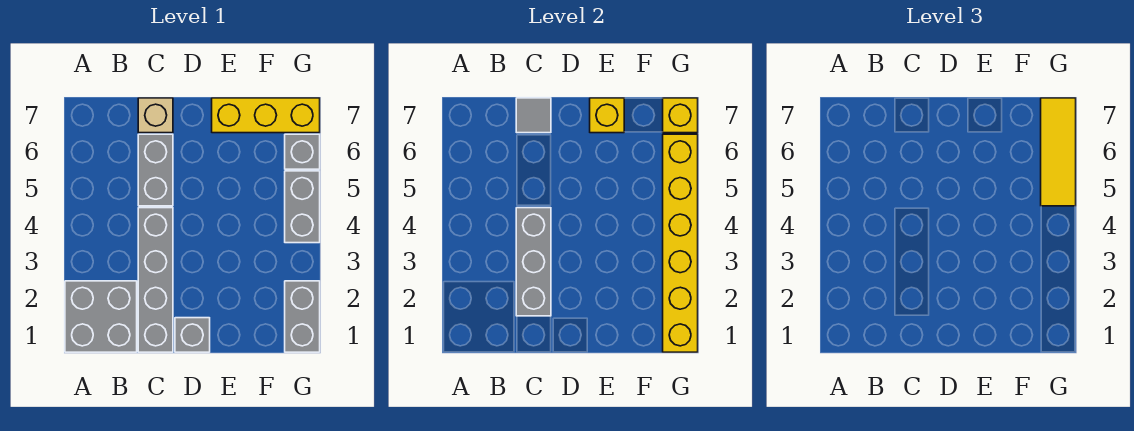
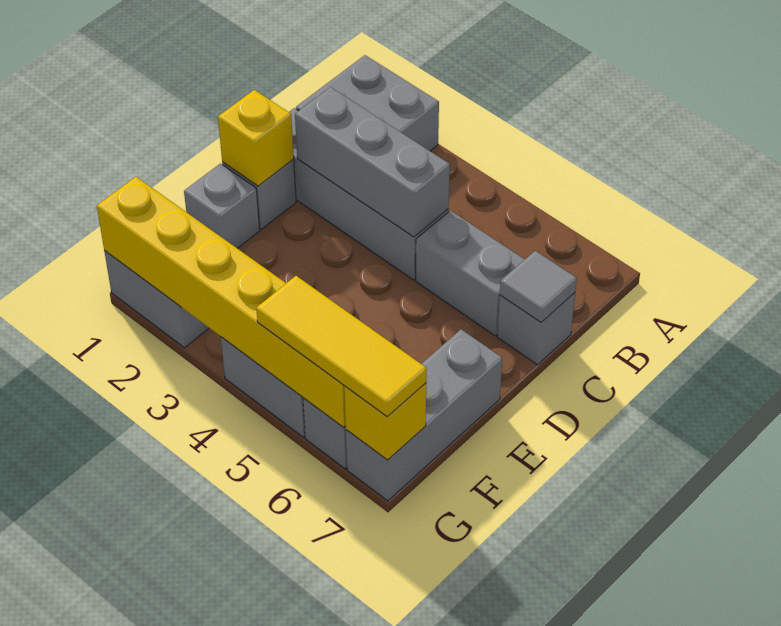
tan 1x1 brick [138,98,173,133] -> grey 1x1 brick [497,293,575,365]
none -> grey 1x1 brick [184,164,260,248]
yellow 1x3 brick [212,98,320,133] -> grey 1x3 brick [346,329,502,501]
yellow 1x1 brick [590,98,624,133] -> yellow 1x1 brick moved to [218,90,294,186]

